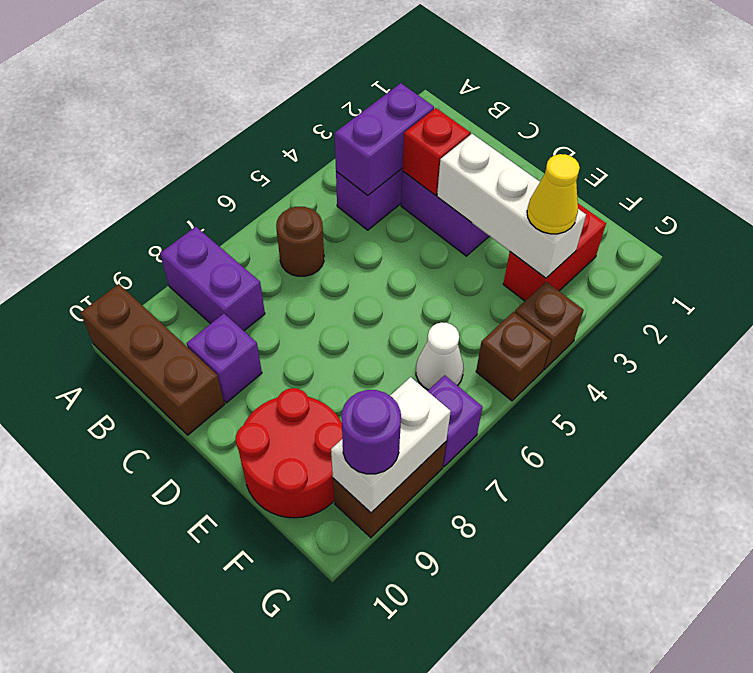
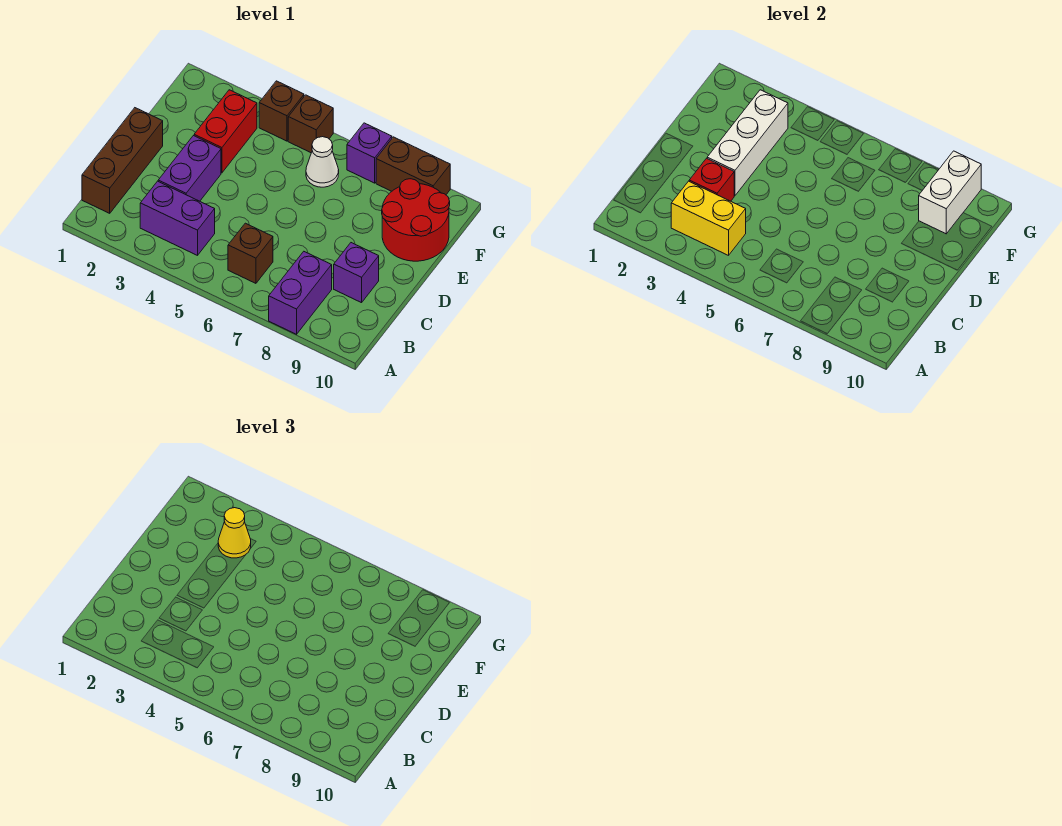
brown 1x3 brick [80,284,225,435] -> brown 1x3 brick moved to [82,108,163,213]
purple 1x2 brick [335,83,434,196] -> yellow 1x2 brick [671,181,746,255]
brown 1x1 round brick [276,207,324,276] -> brown 1x1 brick [228,223,273,283]
red 1x2 brick [503,204,606,301] -> red 1x2 brick turned to [194,90,257,173]
white 1x2 brick [331,377,451,513] -> white 1x2 brick turned to [919,151,981,234]
purple 1x1 round brick [342,390,401,474] -> none

